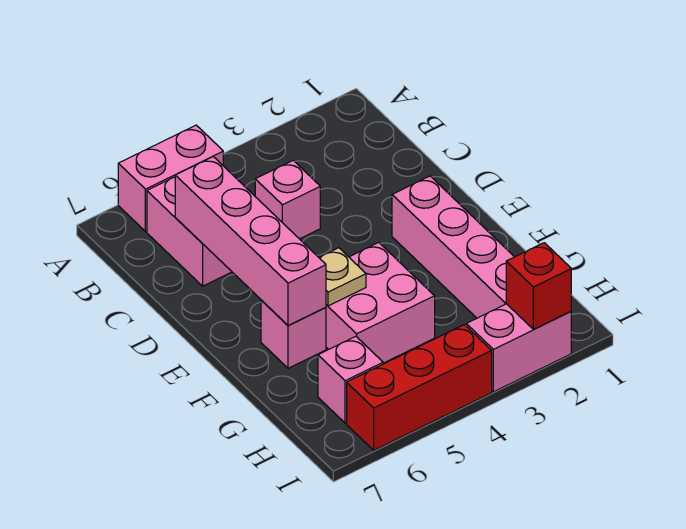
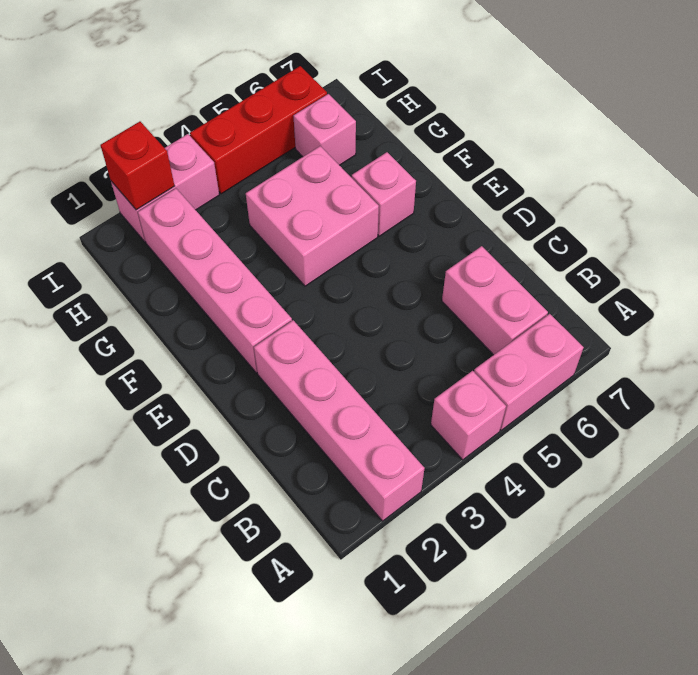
pink 1x1 brick [255,160,320,239] -> pink 1x1 brick moved to [431,371,506,460]
pink 1x4 brick [175,157,326,325] -> pink 1x4 brick moved to [254,320,425,521]
tan 1x1 plate [319,248,366,306] -> none

